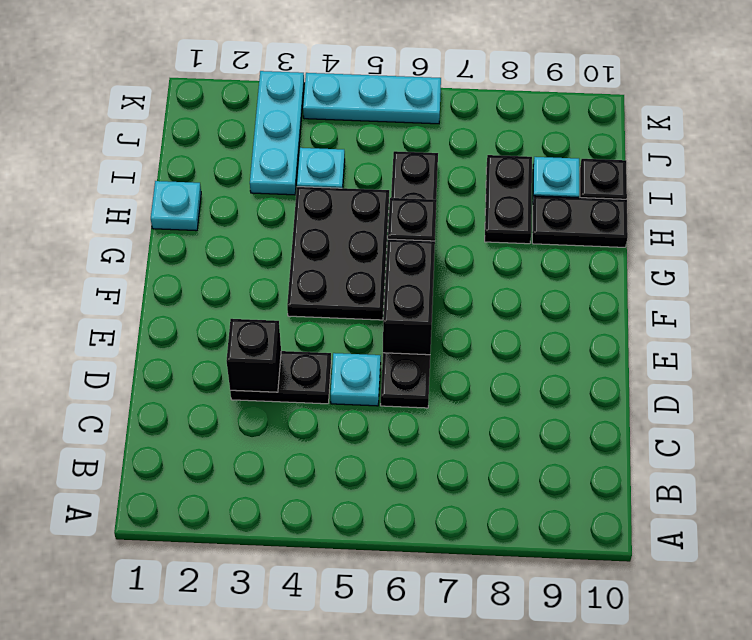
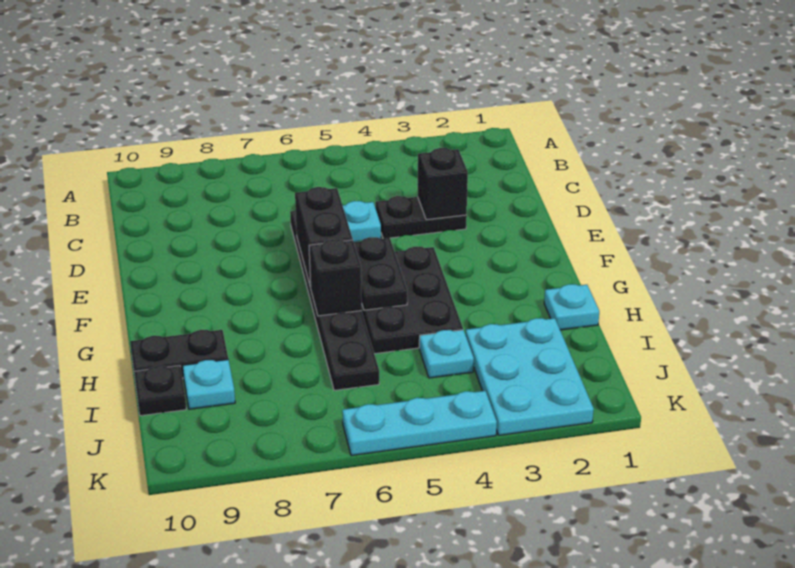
black 1x2 plate [485,155,532,244] -> black 1x2 plate moved to [354,237,407,310]
cyan 1x3 plate [250,71,304,195] -> cyan 2x3 plate [466,318,594,435]

